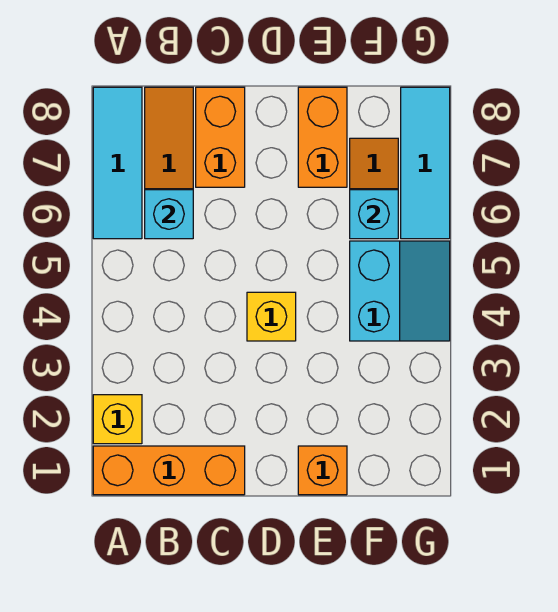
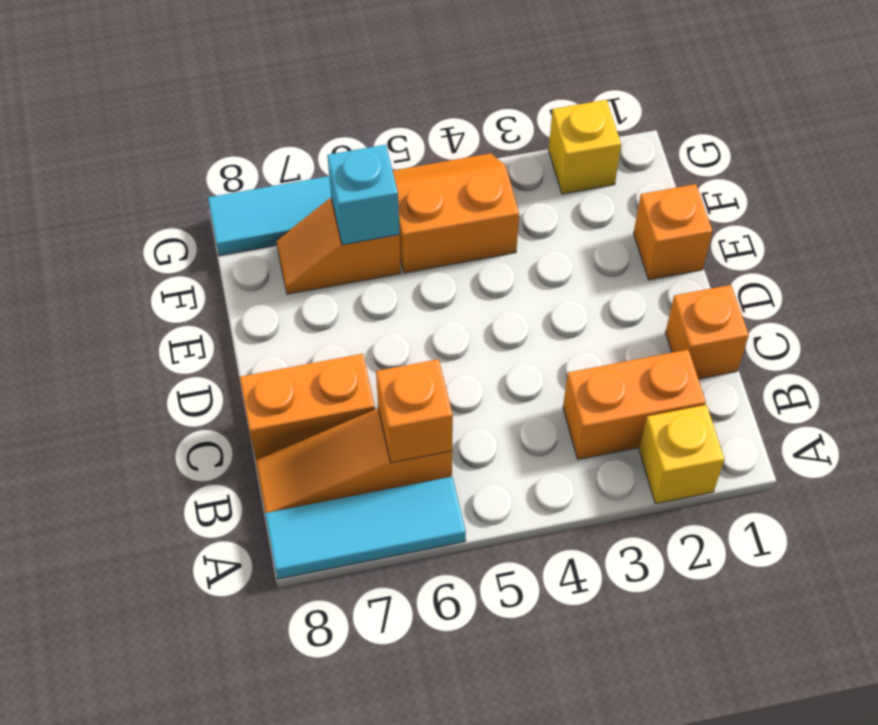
orange 1x3 brick [93,446,245,495] -> orange 1x1 brick [665,285,749,379]
cyan 1x1 brick [145,190,193,239] -> orange 1x1 brick [376,359,453,463]
yellow 1x1 brick [247,292,296,341] -> yellow 1x1 brick moved to [549,100,621,194]
orange 1x2 brick [298,87,347,187] -> orange 1x2 brick moved to [563,350,706,459]
cyan 2x2 slope [350,241,450,341] -> orange 2x2 slope [393,153,519,273]

